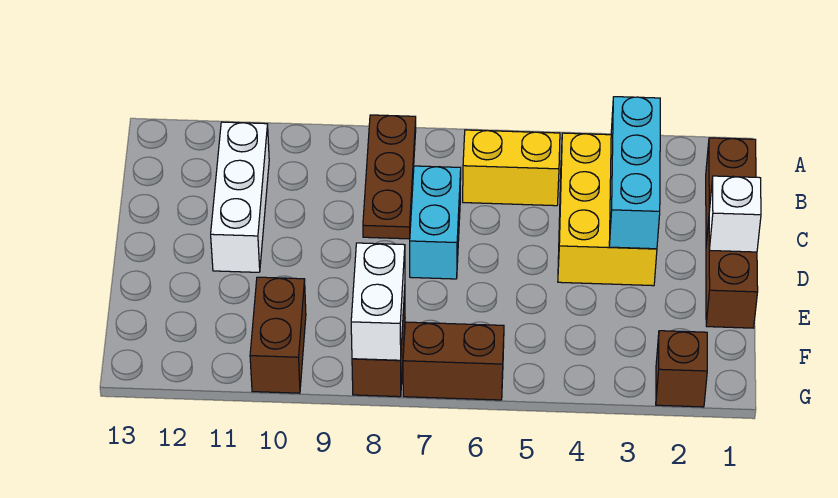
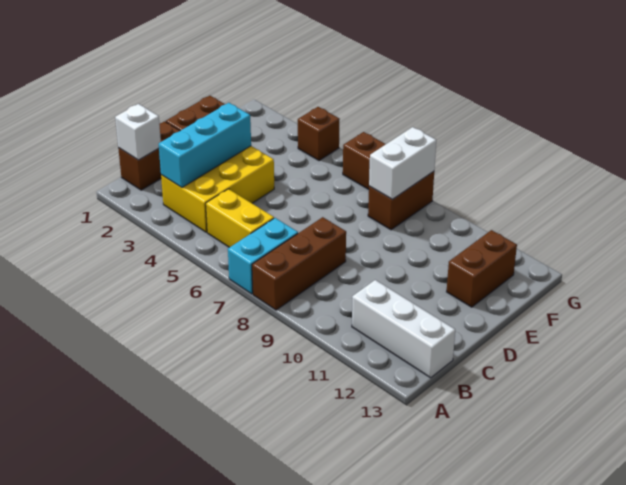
brown 1x3 plate [363,115,416,239] -> brown 1x3 brick [252,217,346,310]
white 1x3 brick [211,122,269,272] -> white 1x3 brick turned to [352,280,455,378]
cyan 1x2 brick [410,166,461,279] -> cyan 1x2 brick moved to [228,218,298,294]
white 1x1 brick [709,176,761,252] -> white 1x1 brick moved to [115,104,161,160]
brown 1x2 brick [250,277,306,393] -> brown 1x2 brick moved to [447,230,517,307]
brown 1x1 brick [656,331,707,407] -> brown 1x1 brick moved to [298,107,340,161]

